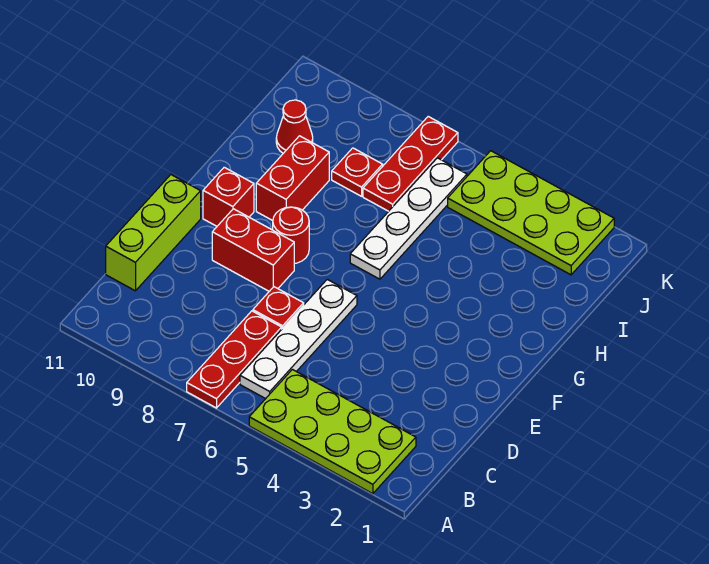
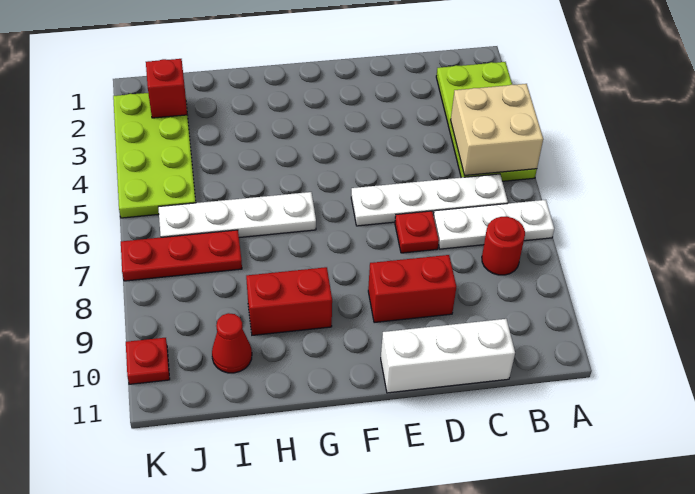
none -> tan 2x2 brick [451,84,543,176]
red 1x3 plate [187,311,282,408] -> white 1x3 plate [433,200,554,249]
lime 1x3 brick [106,175,201,291] -> white 1x3 brick [381,319,515,393]
red 1x2 brick [212,209,294,291] -> red 1x2 brick turned to [368,255,456,323]
red 1x1 round brick [273,207,309,263] -> red 1x1 round brick moved to [482,217,525,275]
red 1x1 brick [203,167,254,226] -> red 1x1 brick moved to [146,59,187,118]
red 1x1 plate [332,148,383,196] -> red 1x1 plate moved to [126,338,170,384]

